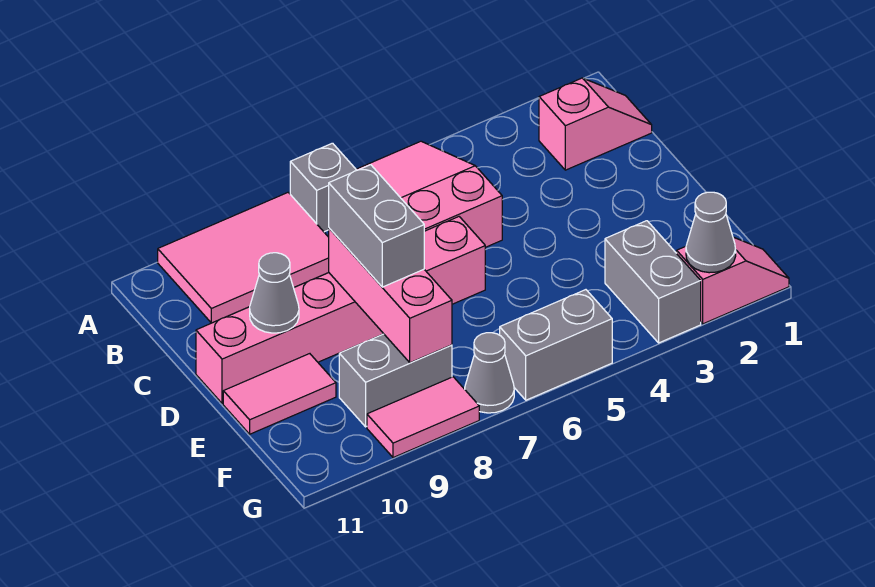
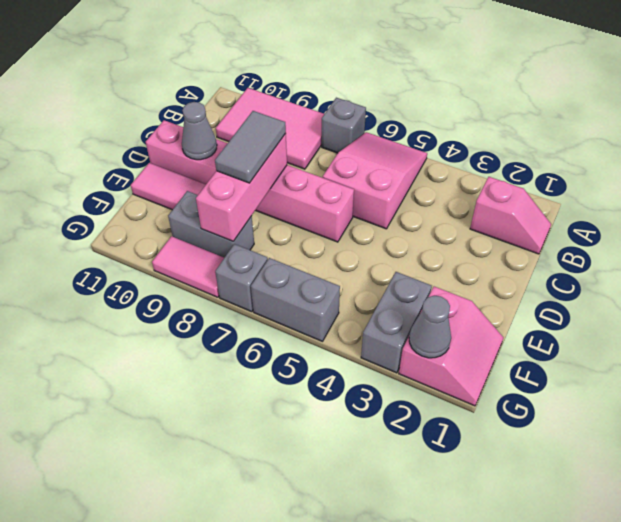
grey 1x2 brick [329,165,424,287] -> grey 1x2 tile [215,111,286,183]
pink 1x2 slope [677,237,789,324] -> pink 2x2 slope [399,287,504,406]
grey 1x1 cone [465,333,514,413] -> grey 1x1 brick [215,244,268,312]

